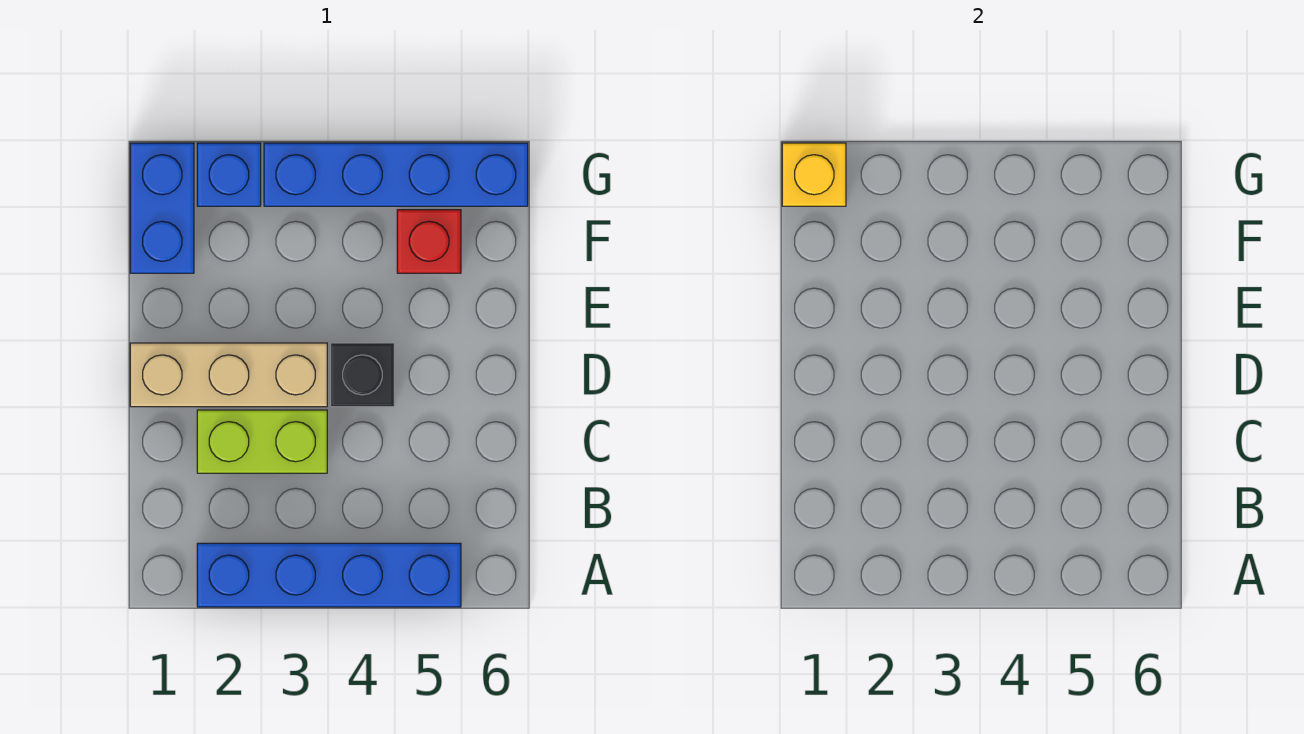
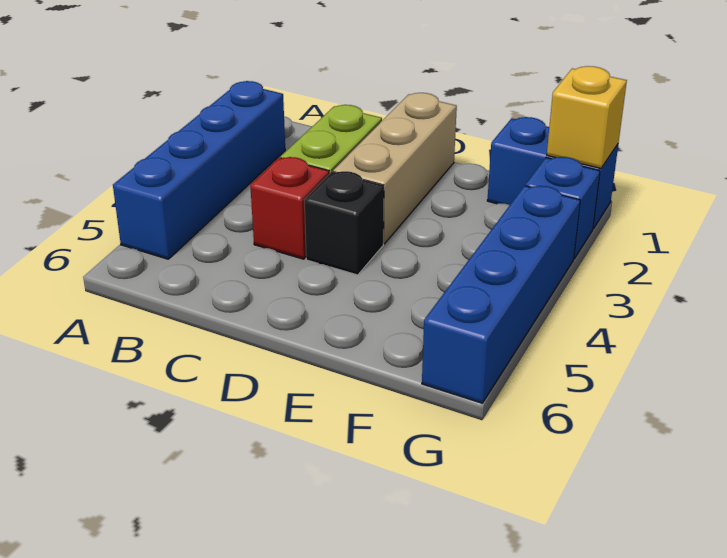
red 1x1 brick [397,210,461,273] -> red 1x1 brick moved to [250,157,329,259]

